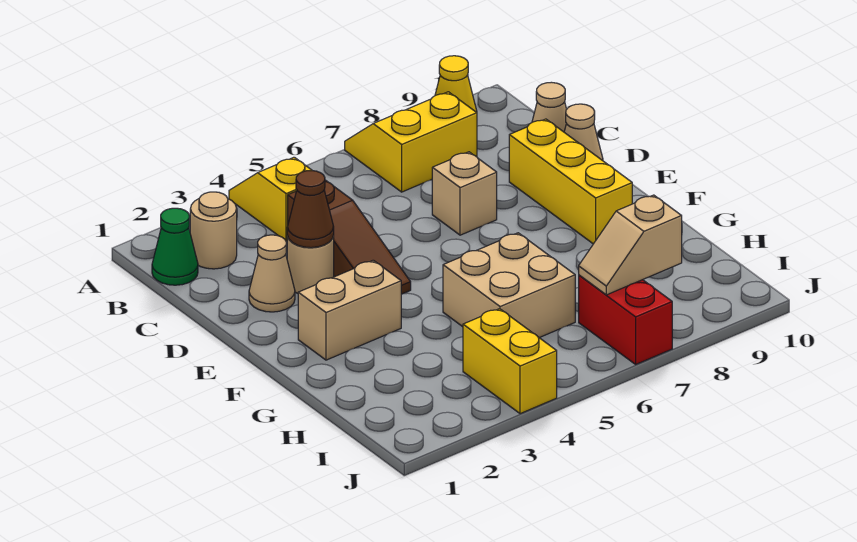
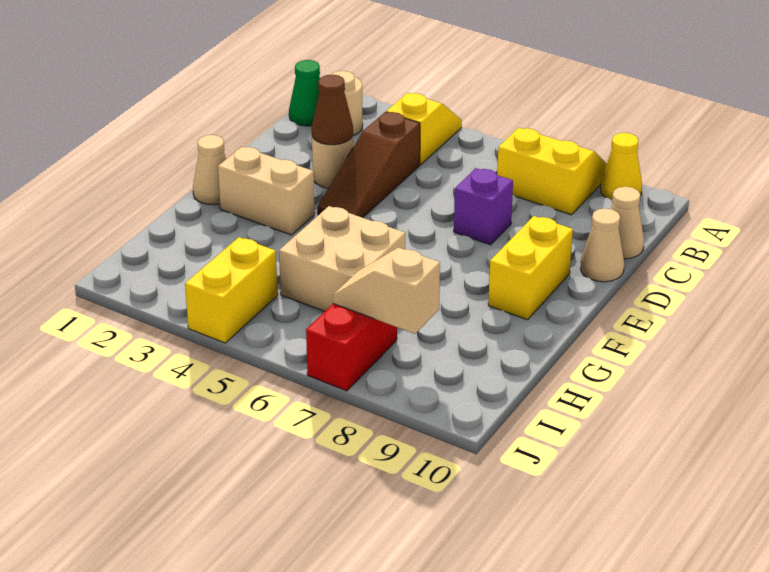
tan 1x1 cone [249,235,295,312] -> tan 1x1 cone moved to [193,135,226,205]
tan 1x1 brick [432,152,497,235] -> purple 1x1 brick [454,168,513,245]
yellow 1x3 brick [509,119,632,244] -> yellow 1x2 brick [488,216,573,320]

